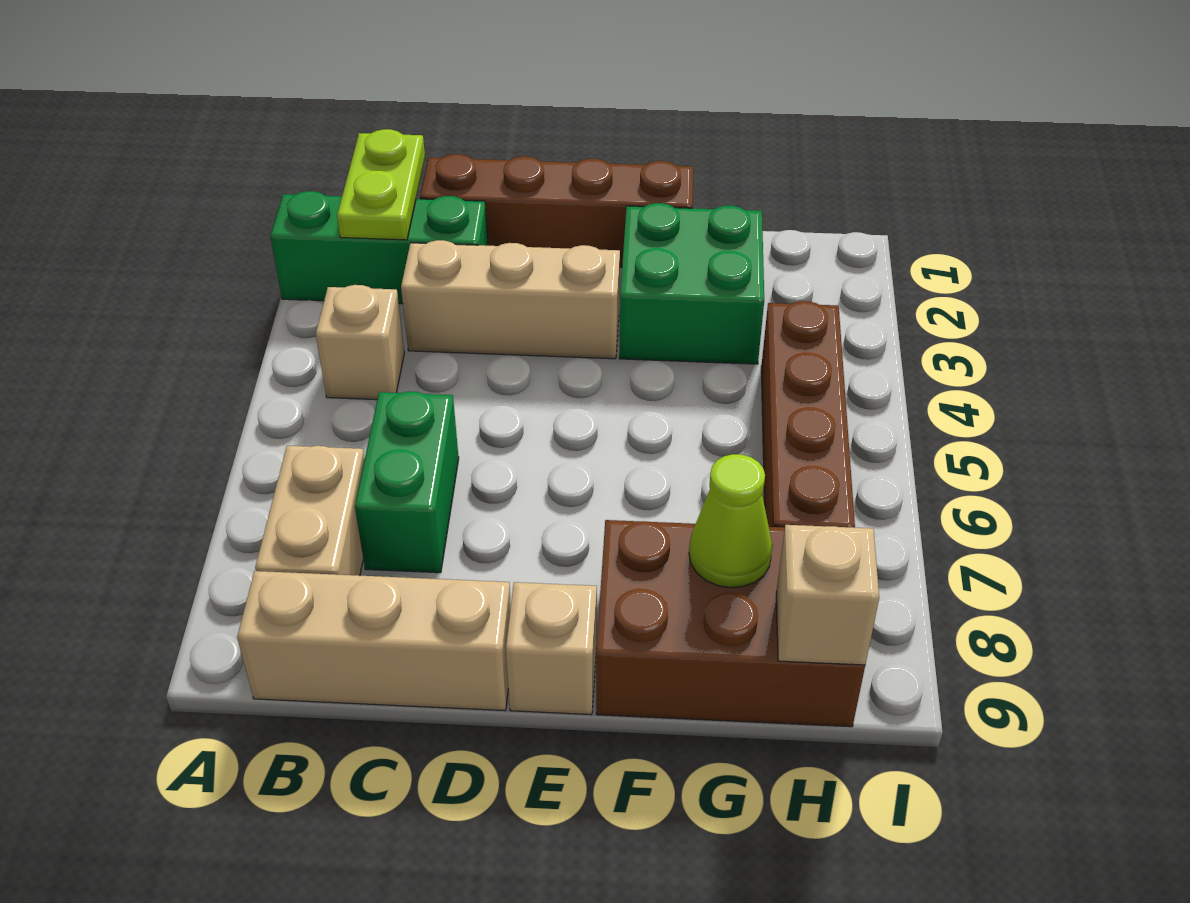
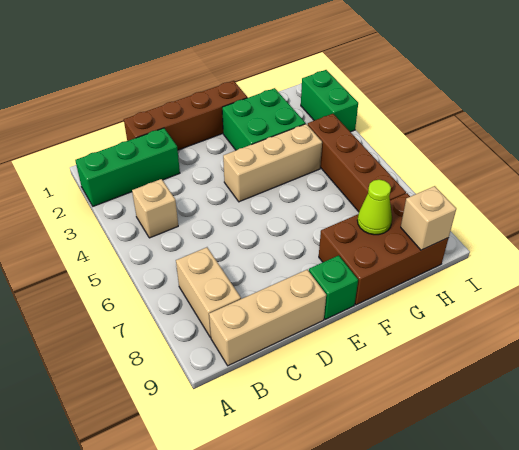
lime 1x2 plate [337,129,425,240] -> none
tan 1x3 brick [401,240,620,359] -> tan 1x3 brick moved to [223,124,322,202]
green 1x2 brick [355,391,459,573] -> green 1x2 brick moved to [301,70,358,132]
tan 1x1 brick [506,582,597,715] -> green 1x1 brick [309,255,358,319]

